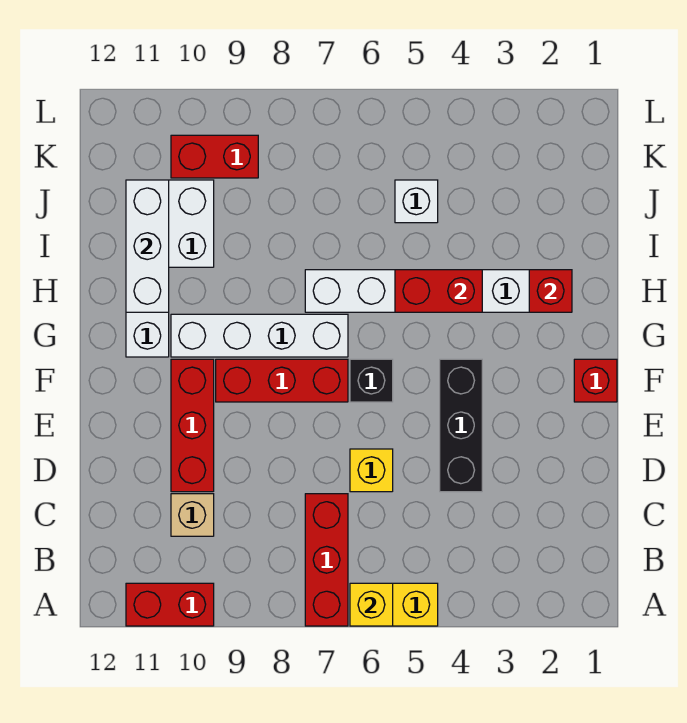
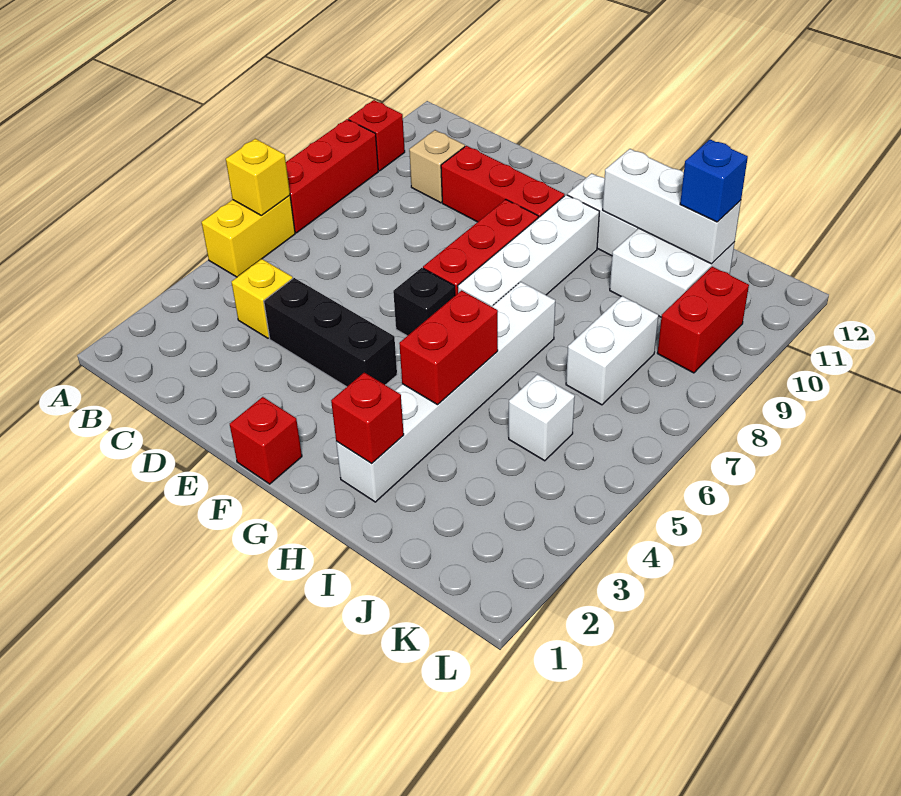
red 1x3 brick [305,494,348,626] -> red 1x3 brick turned to [286,119,378,233]
red 1x2 brick [126,583,214,626] -> red 1x1 brick [348,100,405,171]
yellow 1x1 brick [350,449,393,492] -> yellow 1x1 brick moved to [232,259,293,338]
none -> white 1x2 brick [566,296,658,405]
none -> blue 1x1 brick [680,140,748,222]

